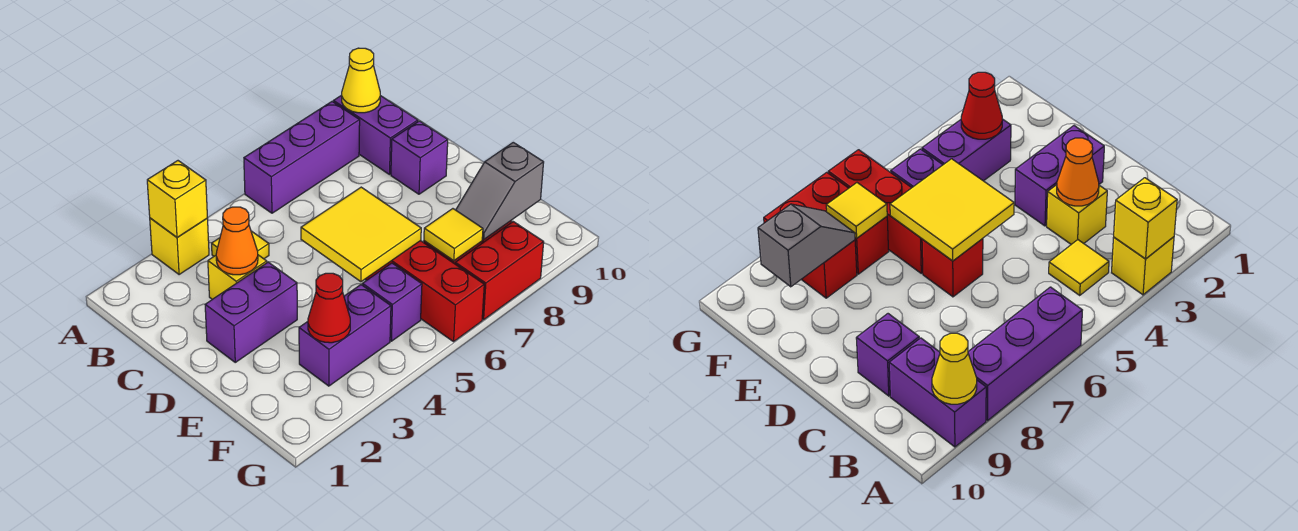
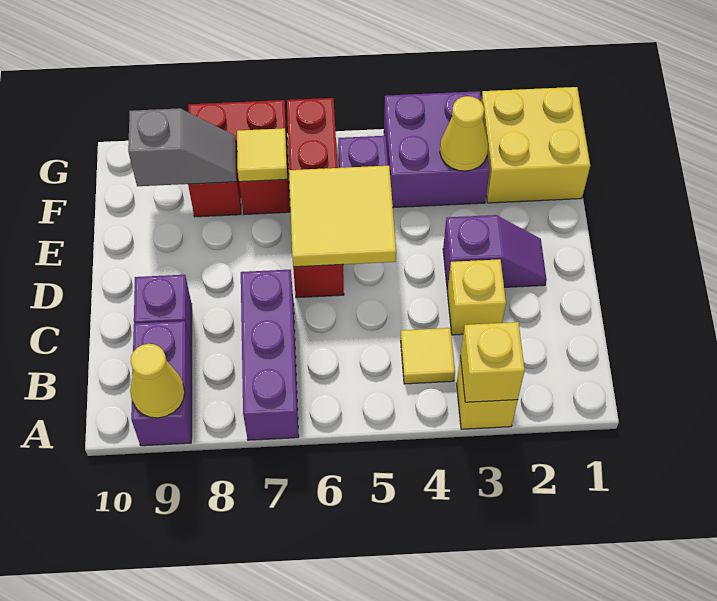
purple 1x3 brick [244,102,360,213] -> purple 1x3 brick turned to [241,270,299,440]
orange 1x1 cone [216,207,258,275] -> none
purple 1x2 brick [205,262,297,362] -> purple 1x2 slope [443,215,547,290]
none -> yellow 2x2 brick [481,87,590,203]
purple 1x2 brick [299,285,391,386] -> purple 2x2 brick [384,91,490,207]
red 1x1 cone [308,273,350,343] -> yellow 1x1 cone [440,96,488,171]

